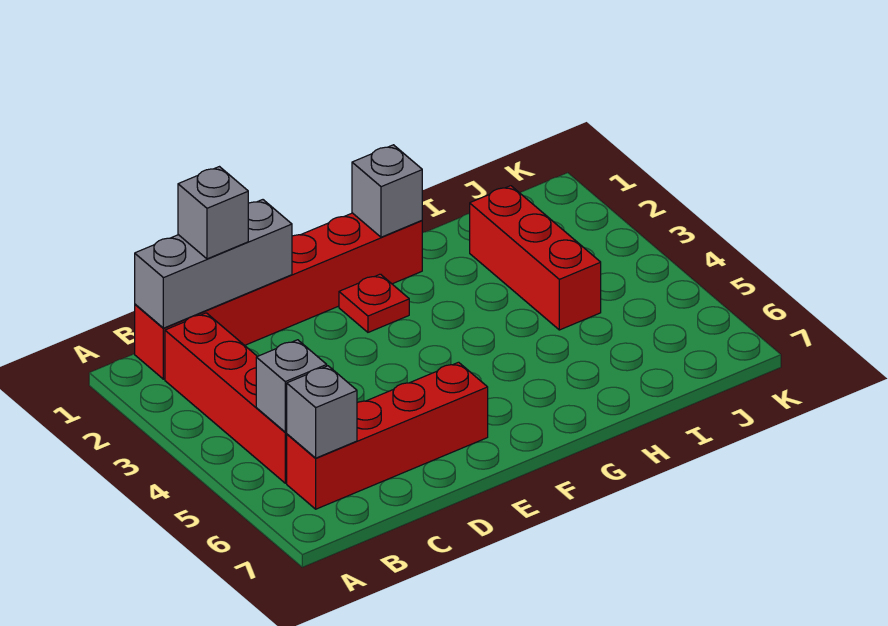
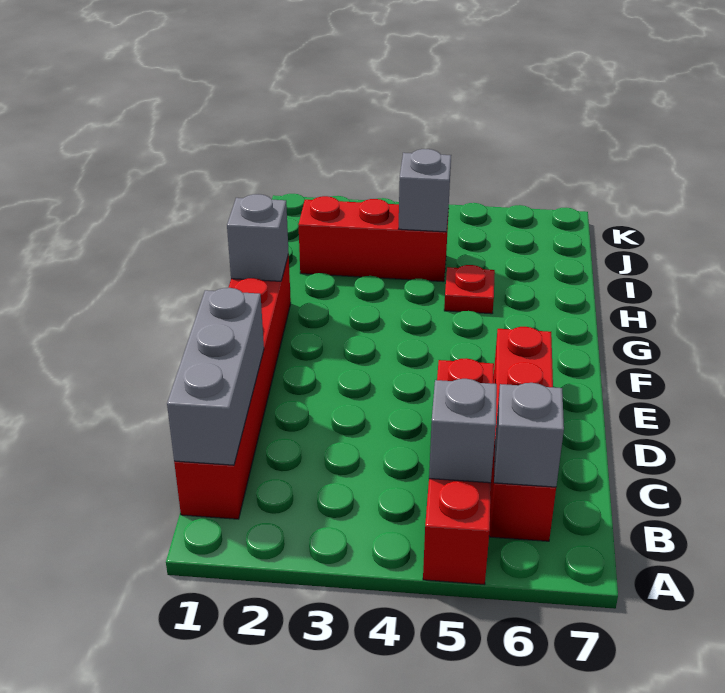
red 1x4 brick [165,313,287,483] -> red 1x4 brick turned to [423,358,494,584]
grey 1x1 brick [178,167,248,259] -> grey 1x1 brick moved to [399,149,451,232]
red 1x1 plate [339,274,409,332] -> red 1x1 plate moved to [444,265,495,314]

